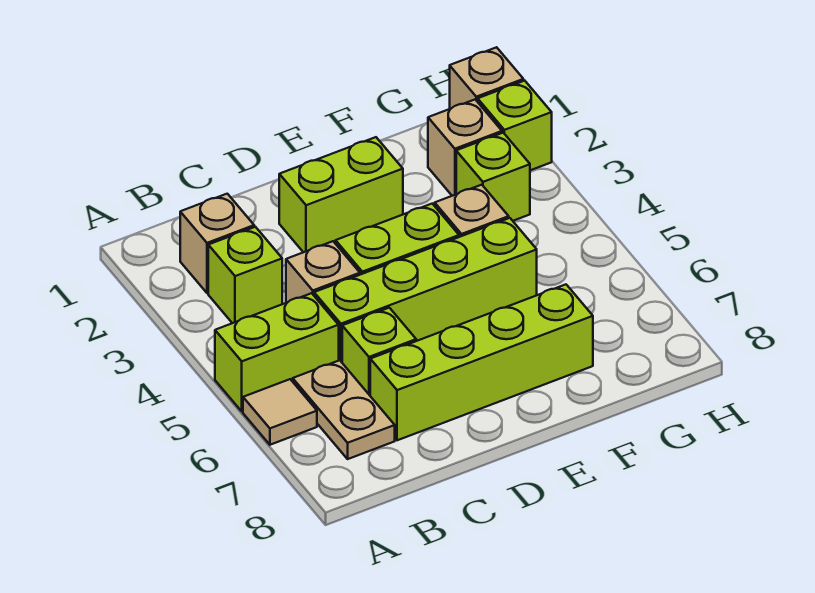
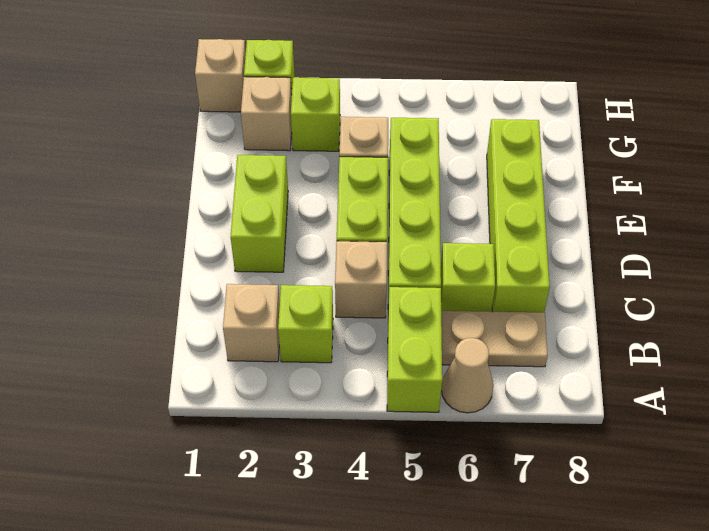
tan 1x1 tile [243,379,317,445] -> tan 1x1 cone [441,338,494,413]

